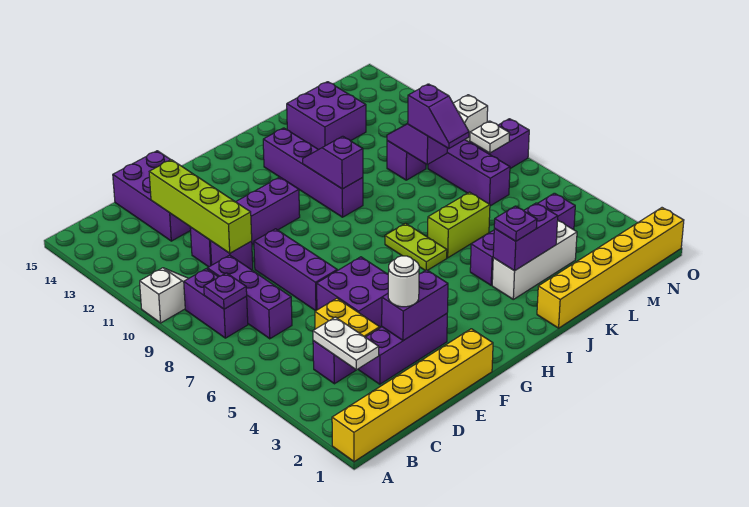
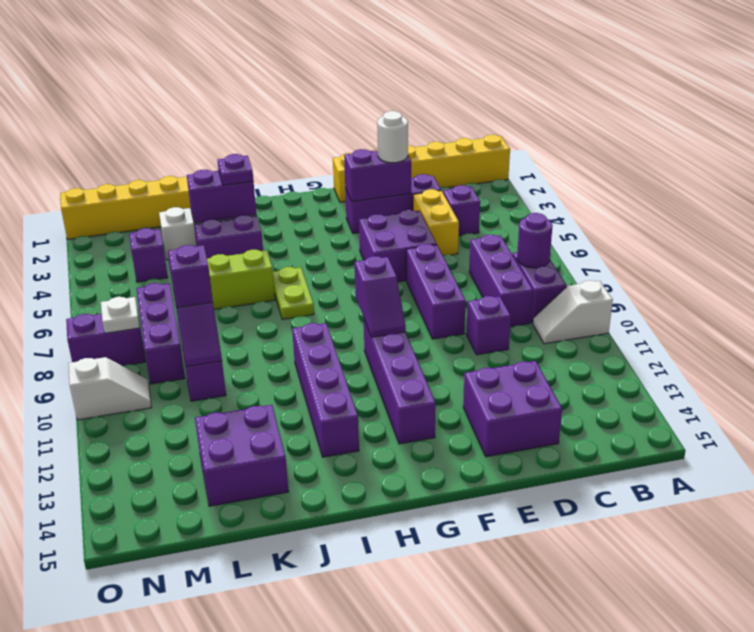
purple 1x1 plate [204,273,247,309] -> purple 1x1 round brick [517,213,553,268]
white 1x2 plate [313,317,379,370] -> none
lime 1x4 brick [149,160,252,253] -> none
purple 1x4 brick [190,177,300,267] -> purple 1x4 brick turned to [364,320,436,444]
purple 2x3 brick [113,151,191,241] -> purple 2x2 brick [463,361,562,457]
purple 1x2 slope [303,136,363,189] -> purple 1x2 slope moved to [355,256,406,337]

